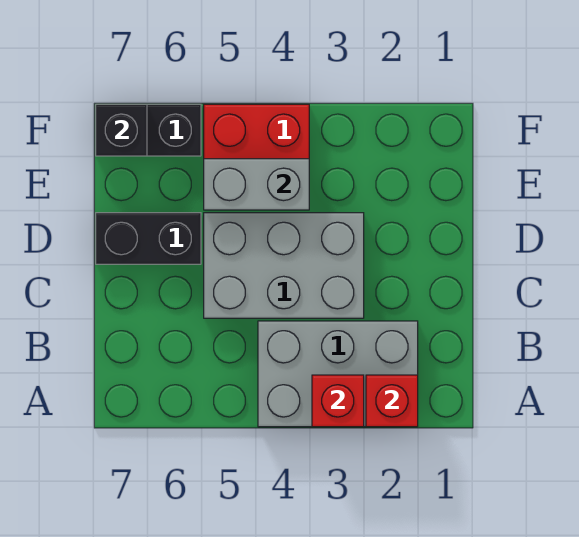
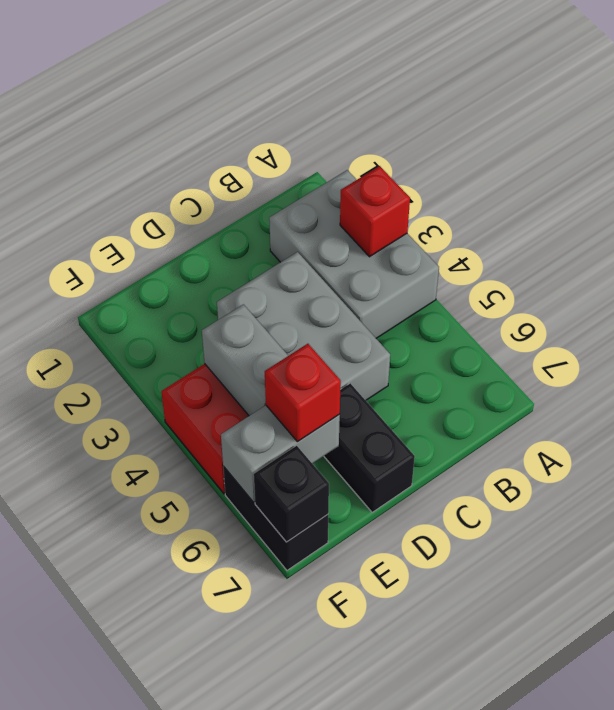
red 1x1 brick [366,375,418,427] -> red 1x1 brick moved to [265,344,341,442]
none -> grey 1x2 brick [221,405,340,502]

